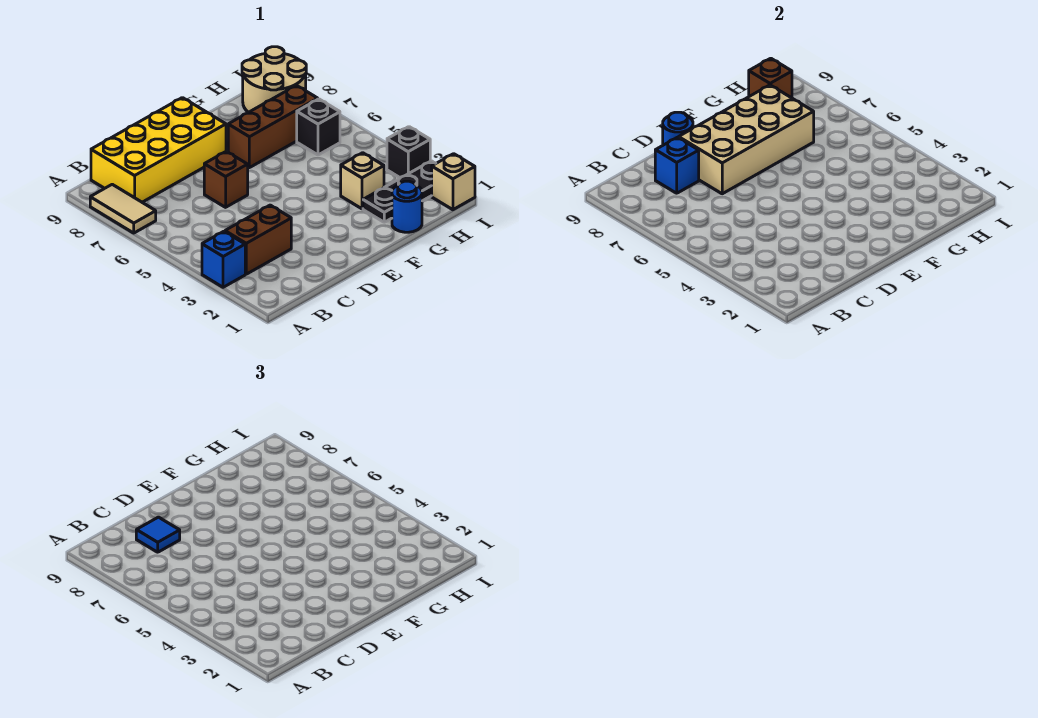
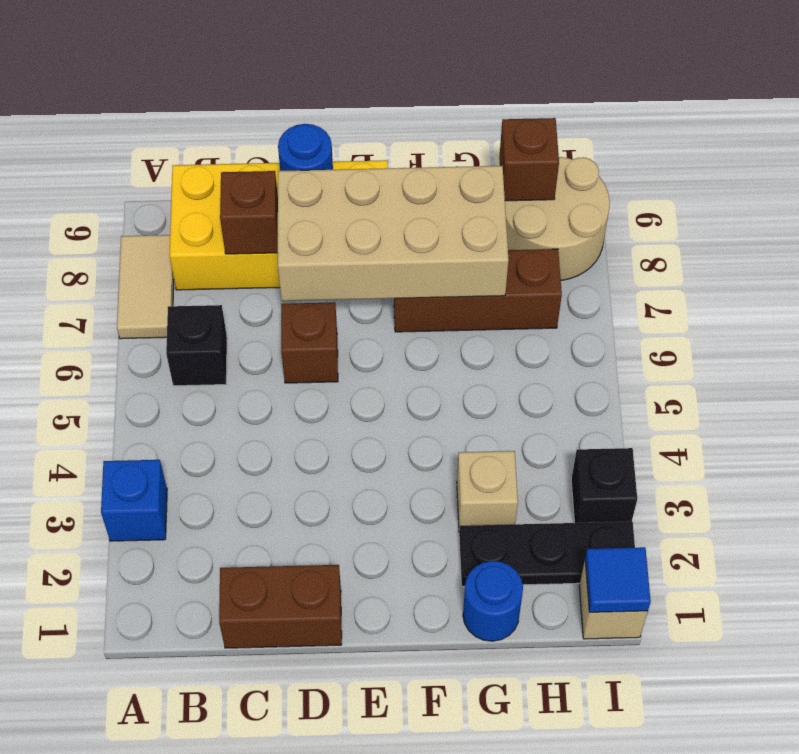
brown 1x2 brick [225,205,291,274] -> brown 1x2 brick moved to [219,565,342,648]
blue 1x1 brick [655,137,699,193] -> brown 1x1 brick [220,171,278,254]
blue 1x1 tile [136,517,180,552] -> blue 1x1 tile moved to [585,547,651,612]
black 1x1 brick [297,99,340,155] -> black 1x1 brick moved to [166,305,227,386]

